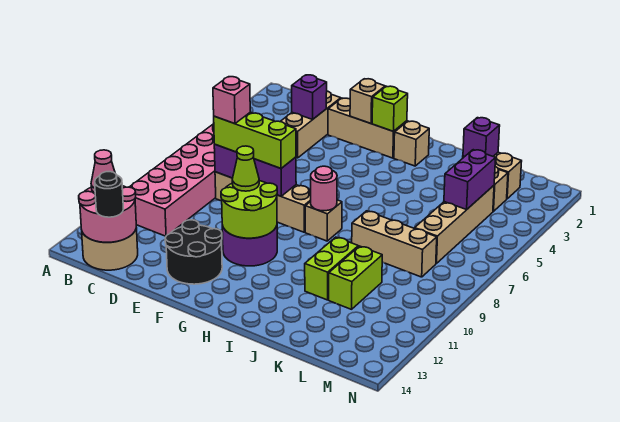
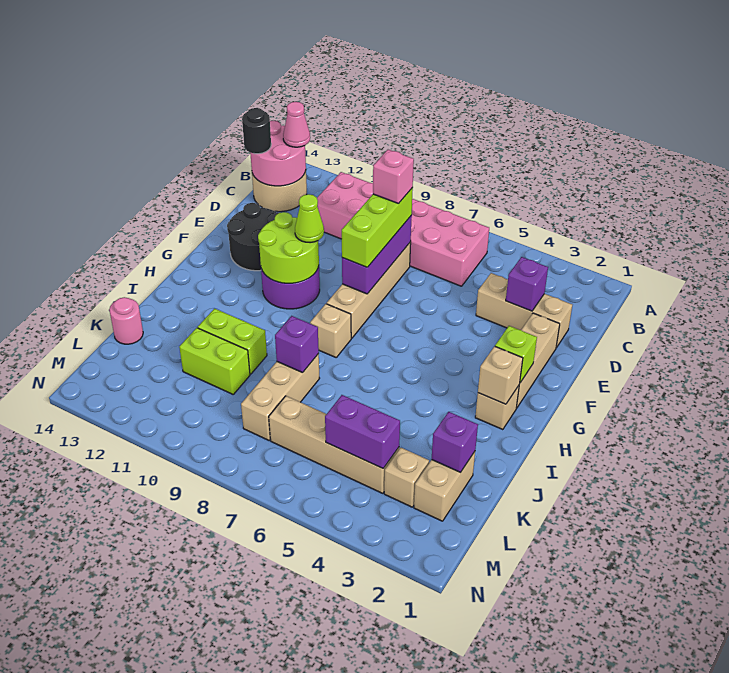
tan 1x1 brick [350,79,385,123] -> tan 1x1 brick moved to [478,346,523,404]
pink 1x1 round brick [311,166,337,211] -> pink 1x1 round brick moved to [109,297,143,344]
none -> purple 1x1 brick [275,316,319,373]

